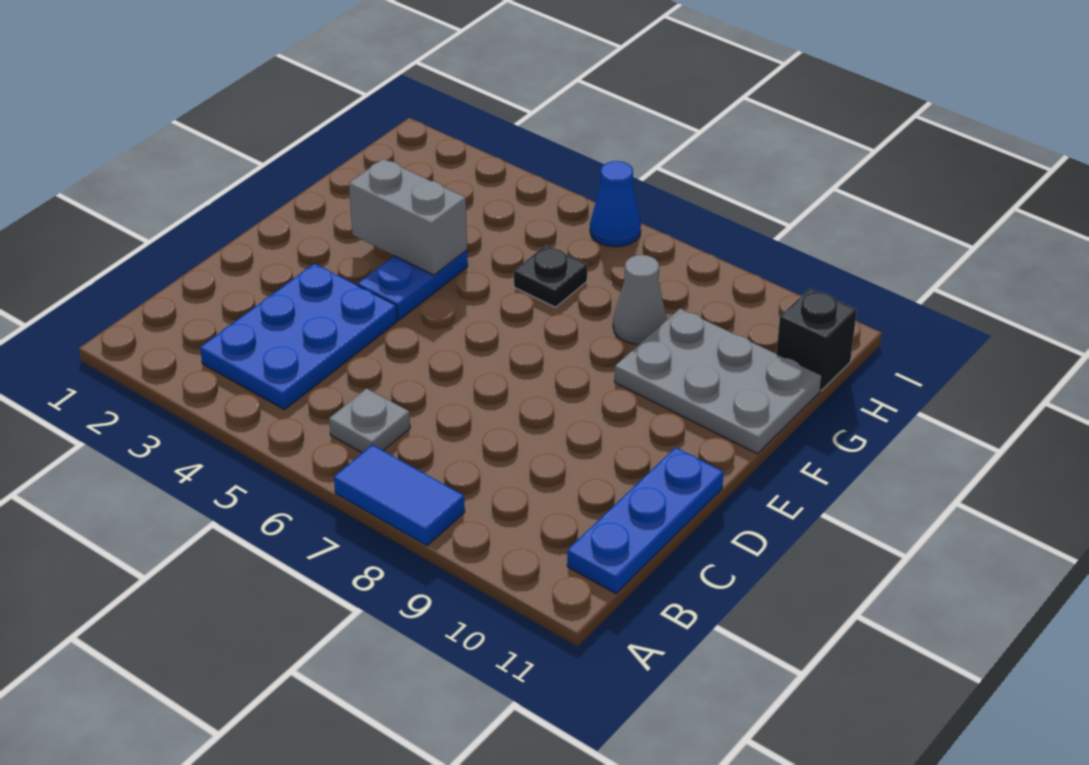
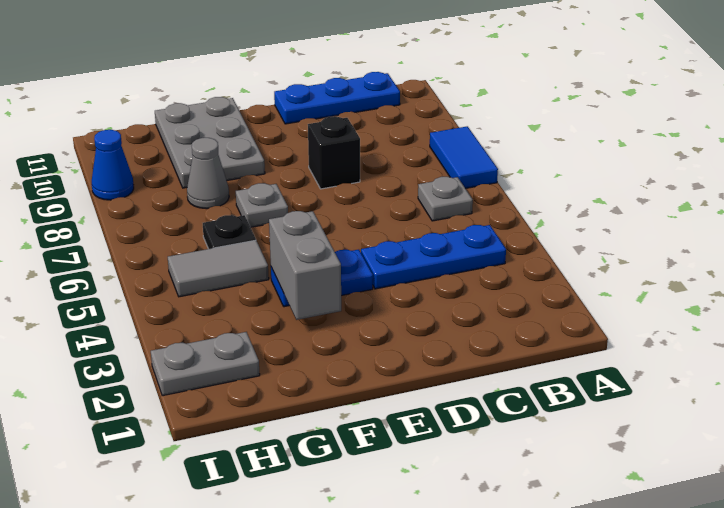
blue 2x3 plate [200,264,397,410] -> blue 1x3 plate [361,225,506,289]
none -> grey 1x1 plate [236,183,288,227]
none -> grey 1x2 tile [168,240,269,297]
none -> grey 1x2 plate [151,332,260,396]
black 1x1 brick [776,289,857,390] -> black 1x1 brick moved to [308,116,360,189]
blue 1x1 cone [590,161,641,247] -> blue 1x1 cone moved to [92,130,134,200]

